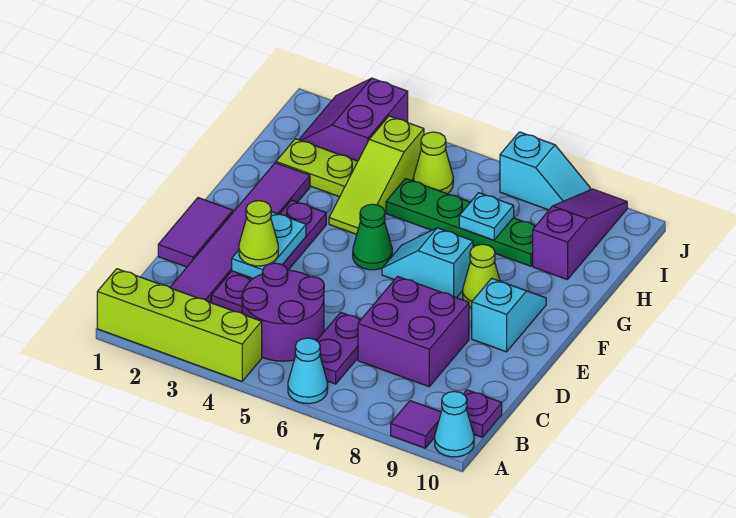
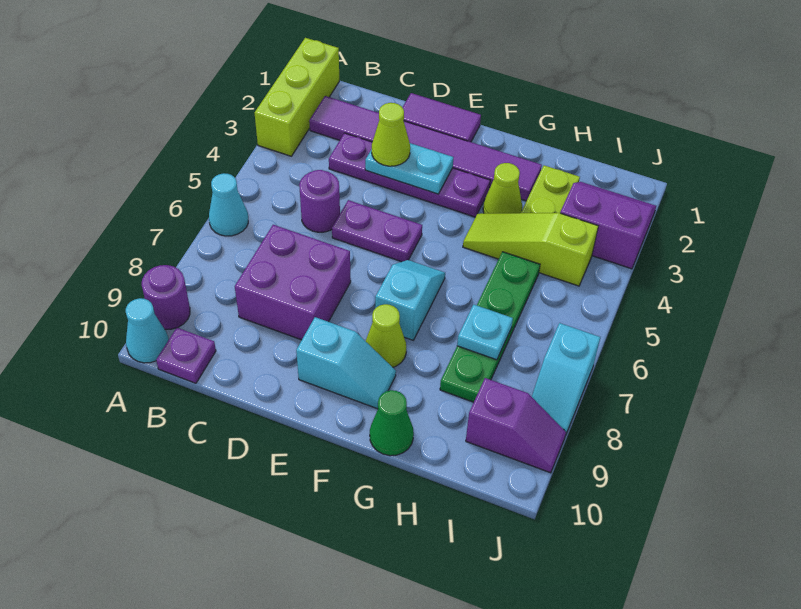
lime 1x4 brick [97,269,262,381] -> lime 1x3 brick [255,38,339,156]
purple 1x1 tile [391,401,441,448] -> purple 1x1 round brick [142,265,190,329]
purple 2x2 round brick [242,263,324,361] -> purple 1x1 round brick [299,170,340,232]
purple 1x2 plate [317,312,360,384] -> purple 1x2 plate moved to [332,200,422,262]
green 1x1 cone [353,204,392,270] -> green 1x1 cone moved to [370,390,414,456]
purple 1x3 slope [533,189,627,280] -> purple 1x2 slope [466,378,566,473]
lime 1x1 cone [414,132,453,194] -> lime 1x1 cone moved to [483,163,522,213]

